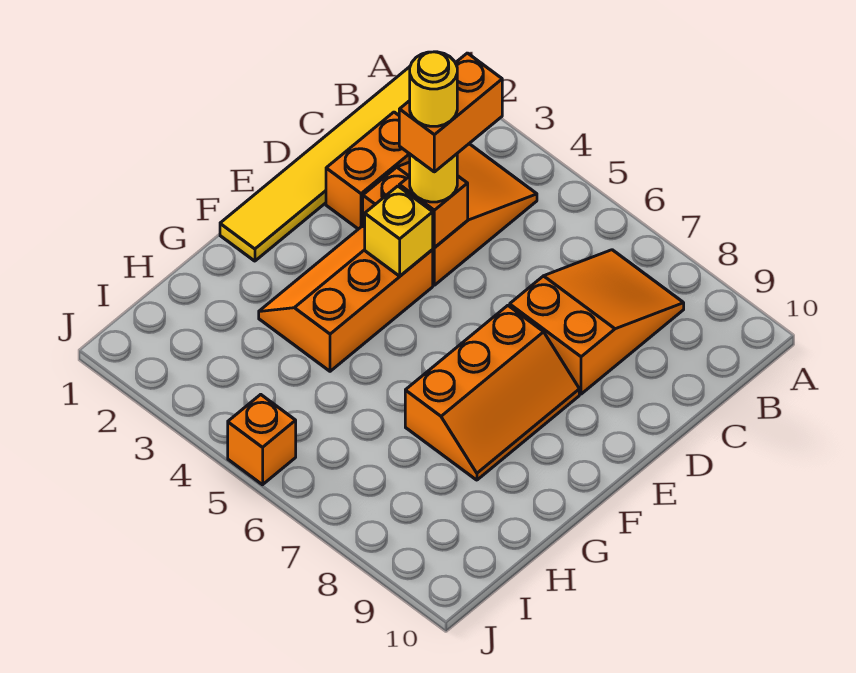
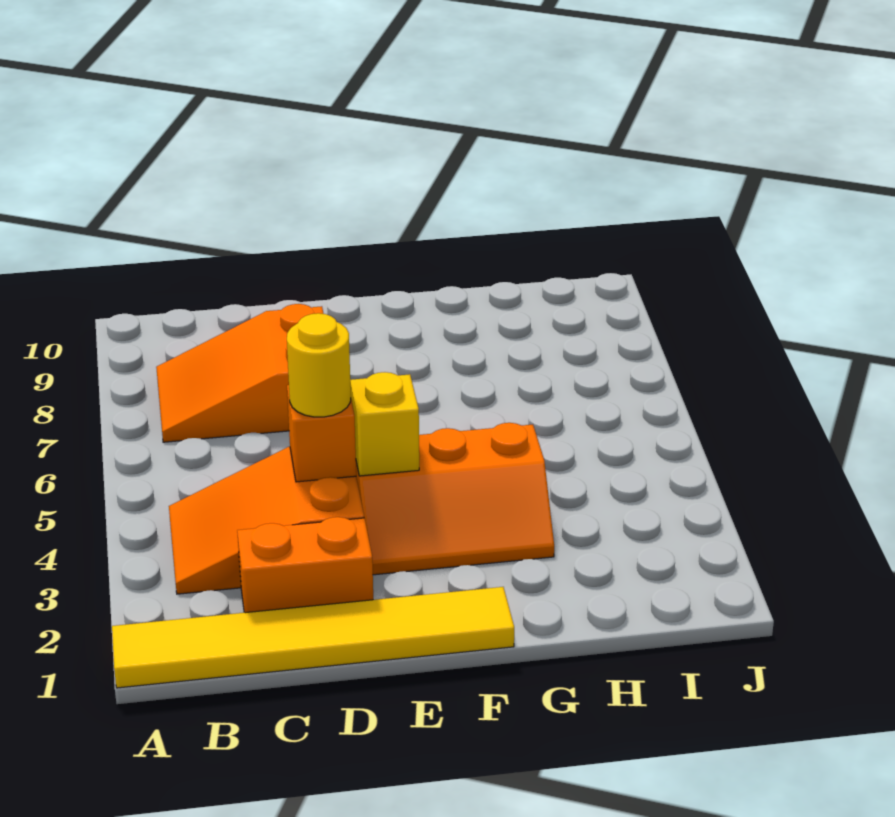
orange 1x2 brick [399,53,502,172] -> none
yellow 1x1 round brick [410,52,457,126] -> none
orange 2x3 slope [405,306,579,480] -> none
orange 1x1 brick [228,394,296,485] -> none

